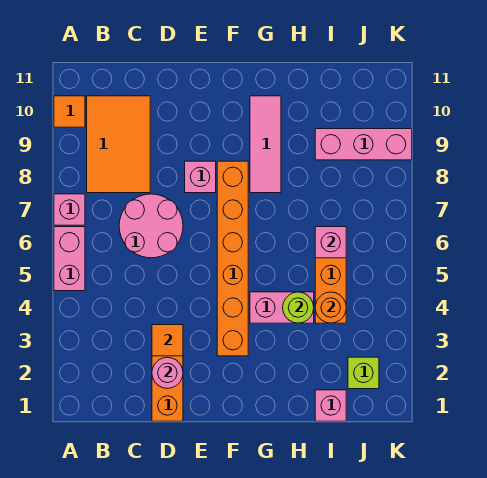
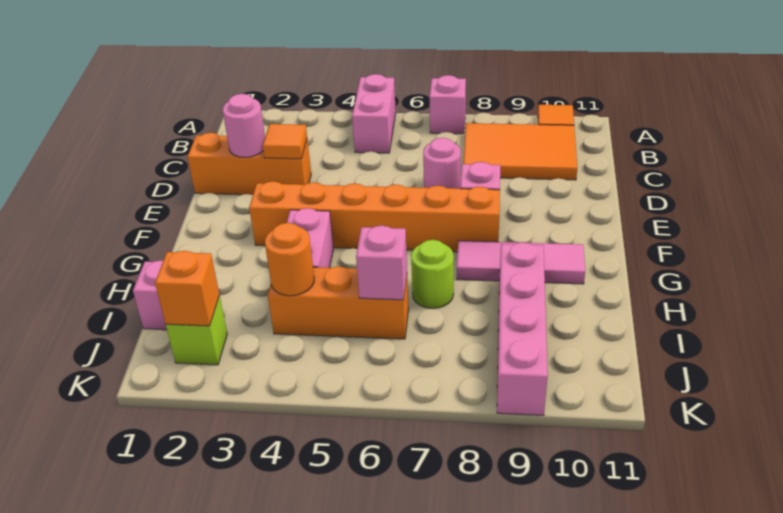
pink 1x2 brick [54,227,85,291] -> pink 1x2 brick turned to [352,74,396,153]
pink 2x2 round brick [119,194,183,258] -> pink 1x1 round brick [423,138,461,189]
lime 1x1 round brick [283,292,314,323] -> lime 1x1 round brick moved to [411,240,454,308]
pink 1x3 brick [315,129,412,160] -> pink 1x4 brick [497,242,548,415]
none -> orange 1x1 brick [155,251,220,326]

